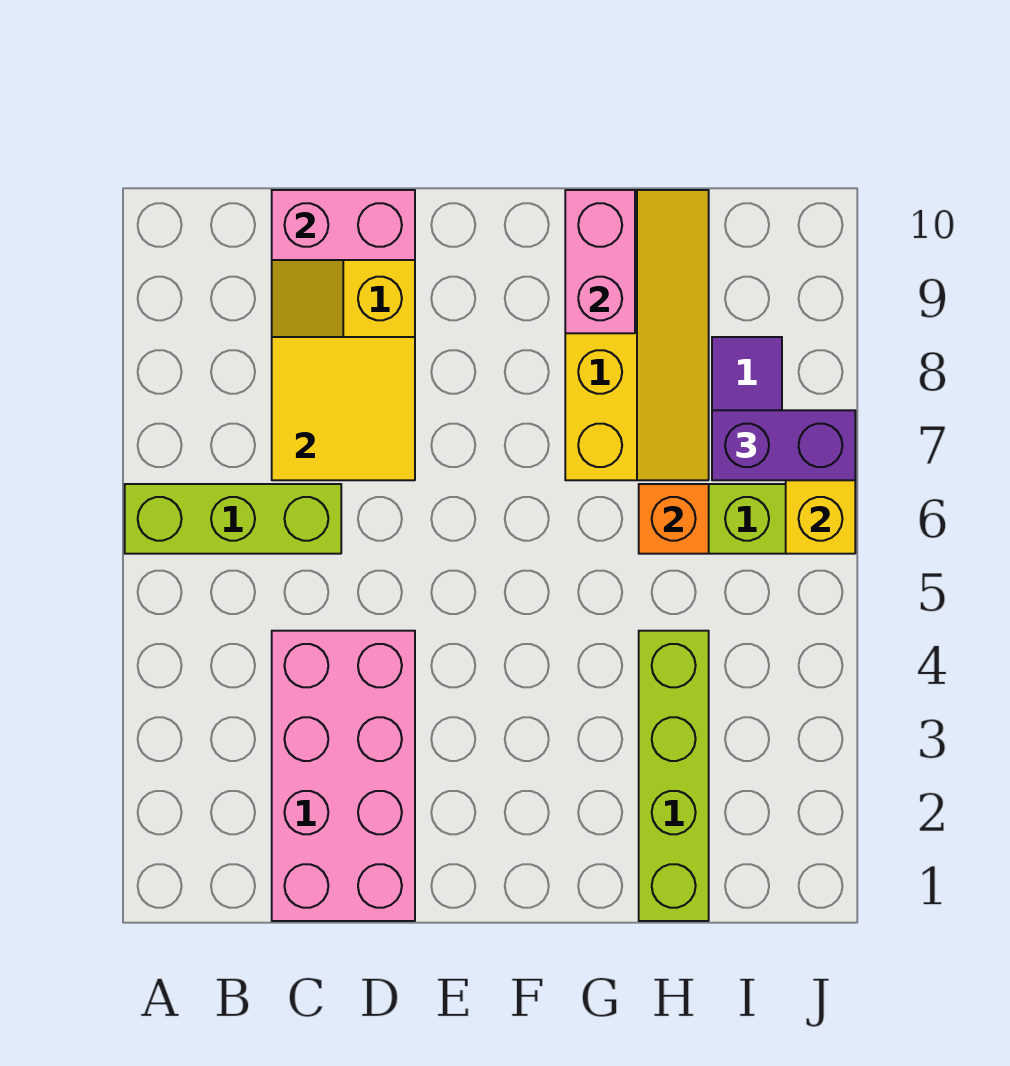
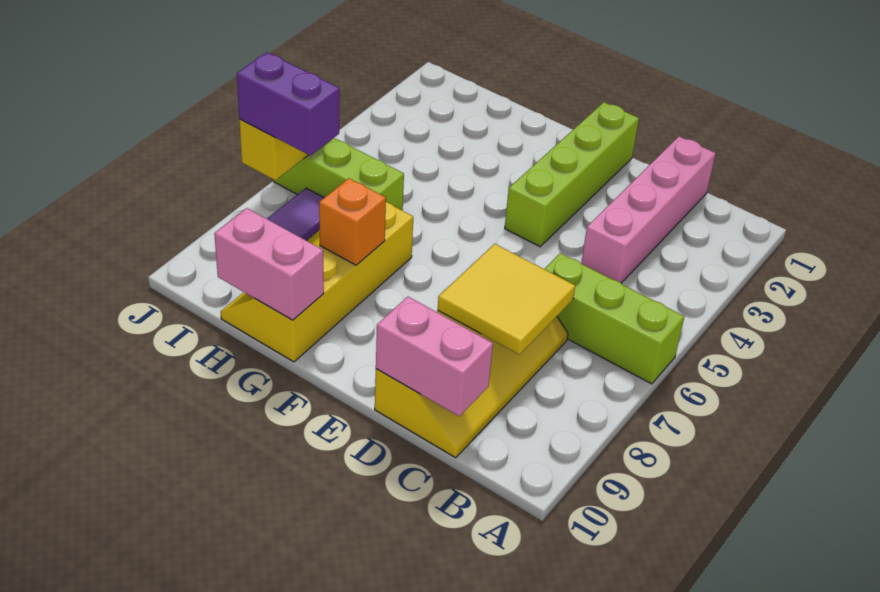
pink 2x4 brick [272,631,415,921] -> pink 1x4 brick [581,136,716,283]
pink 1x2 brick [565,190,635,333] -> pink 1x2 brick turned to [214,208,324,320]
lime 1x4 brick [639,631,709,921] -> lime 1x4 brick moved to [505,102,639,247]
orange 1x1 brick [639,484,709,554] -> orange 1x1 brick moved to [319,178,386,265]

